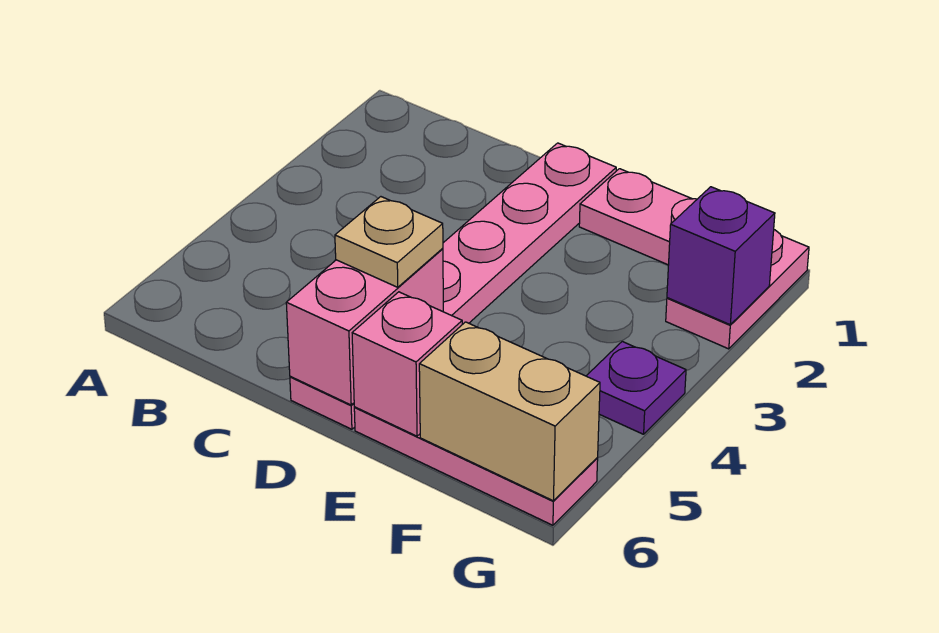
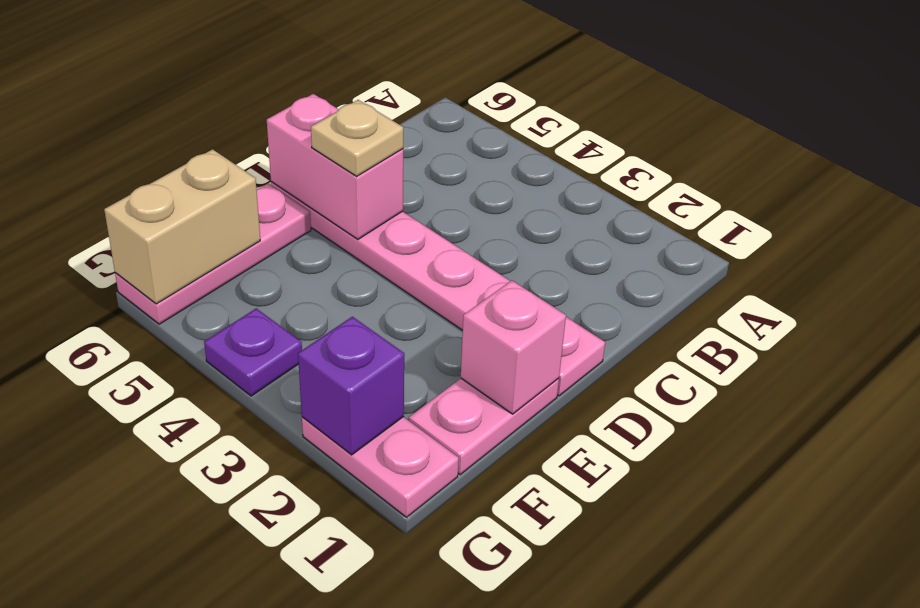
pink 1x1 brick [352,292,462,436] -> pink 1x1 brick moved to [461,281,566,414]

